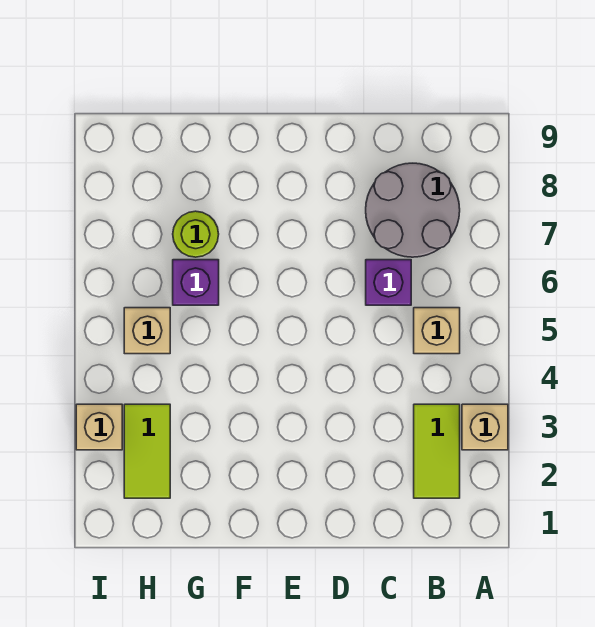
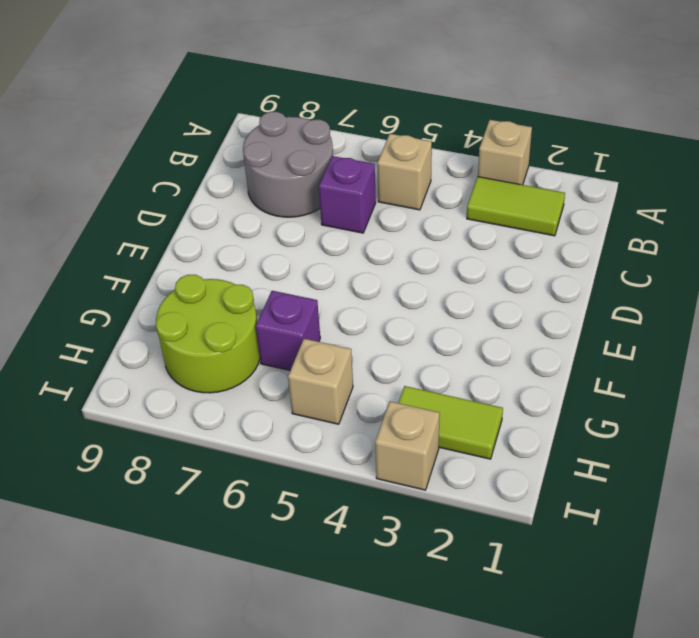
lime 1x1 round brick [173,211,219,257] -> lime 2x2 round brick [156,275,260,393]

